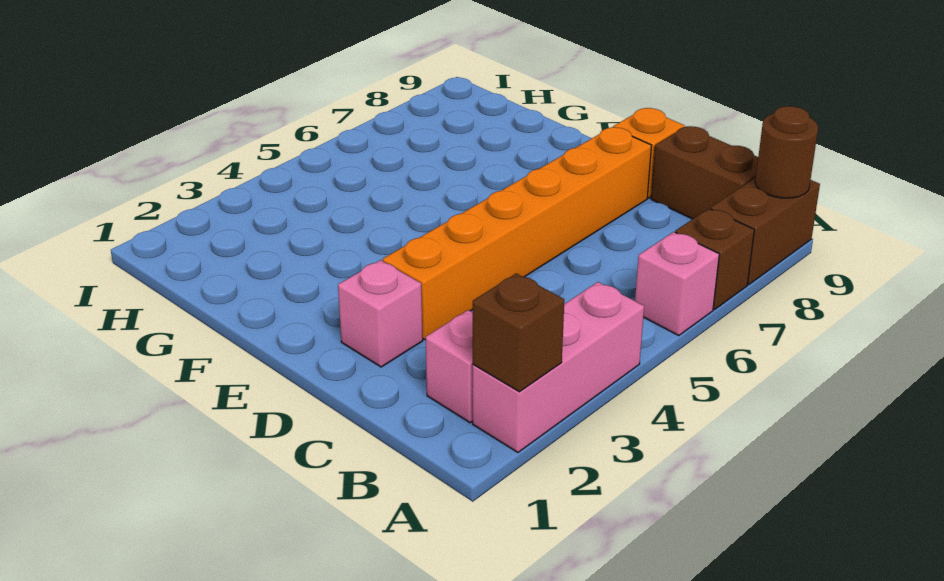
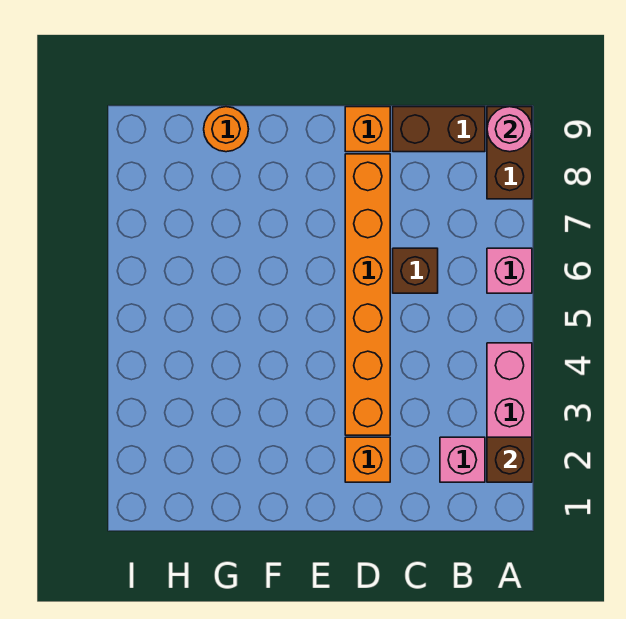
brown 1x1 brick [675,209,754,310] -> brown 1x1 brick moved to [393,248,438,293]
brown 1x1 round brick [755,106,818,198] -> pink 1x1 round brick [487,107,532,152]
pink 1x1 brick [338,260,423,367] -> orange 1x1 brick [345,437,390,482]
none -> orange 1x1 round brick [204,107,249,152]

